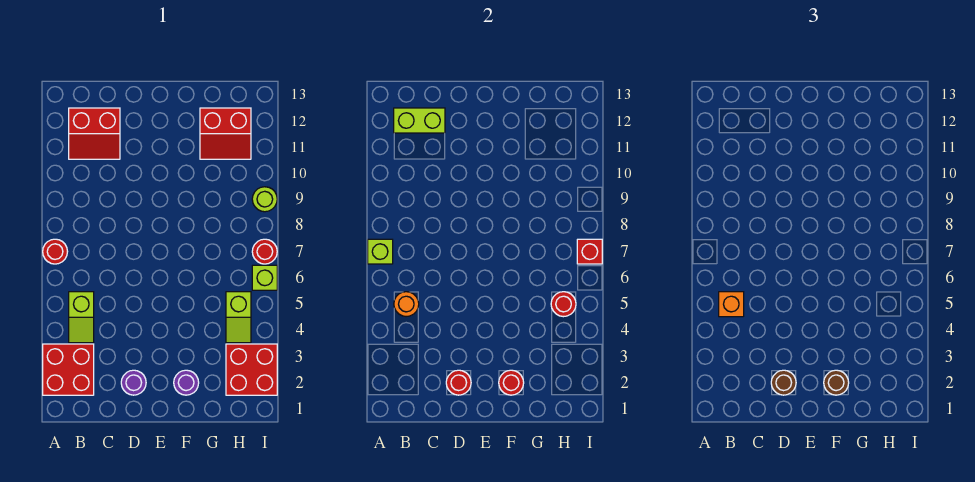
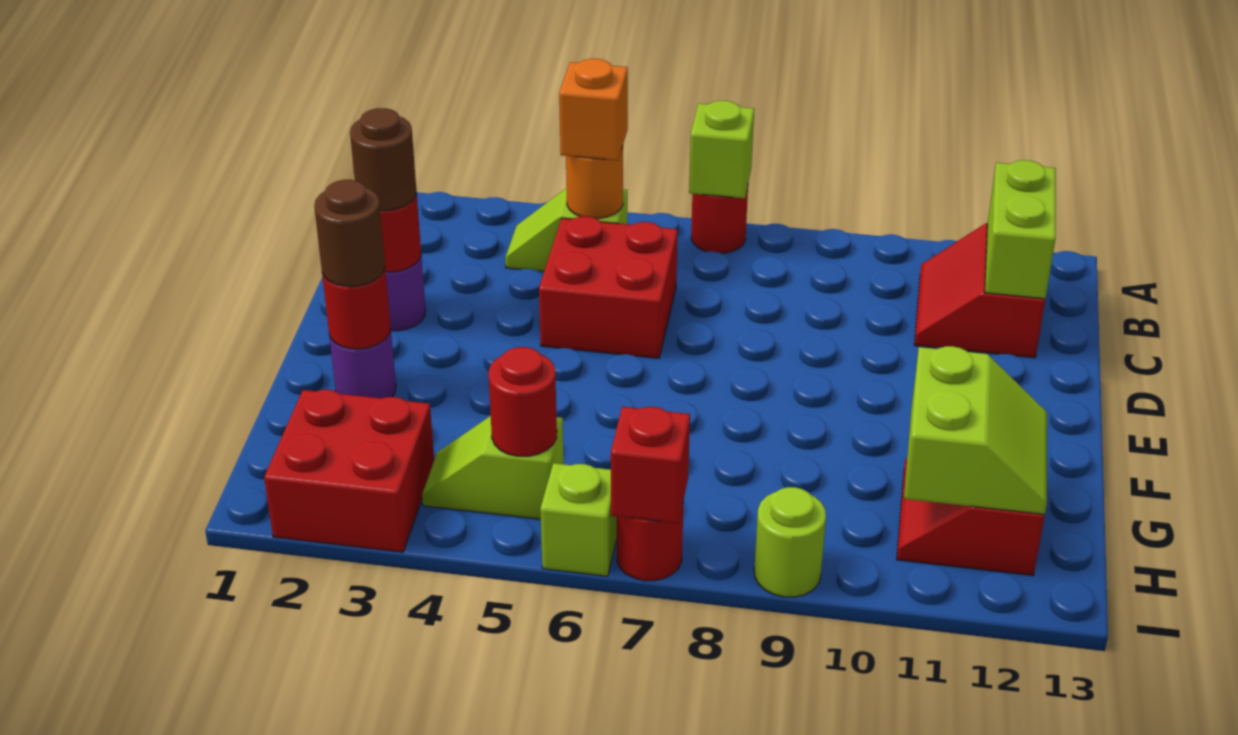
red 2x2 brick [43,344,94,395] -> red 2x2 brick moved to [539,216,678,358]
none -> lime 2x2 slope [904,346,1047,515]

